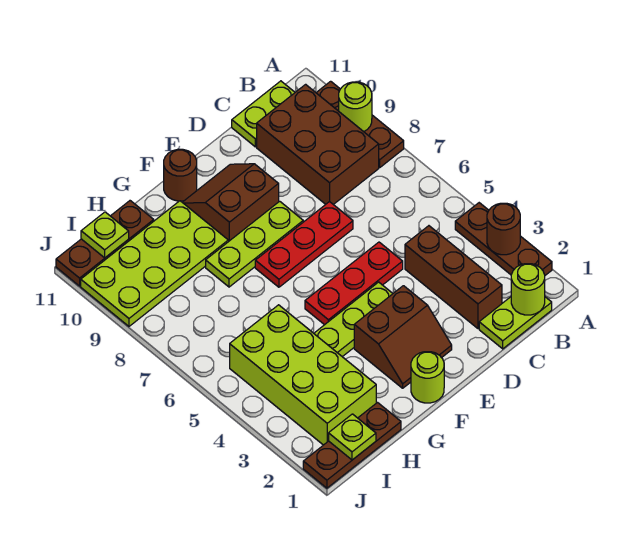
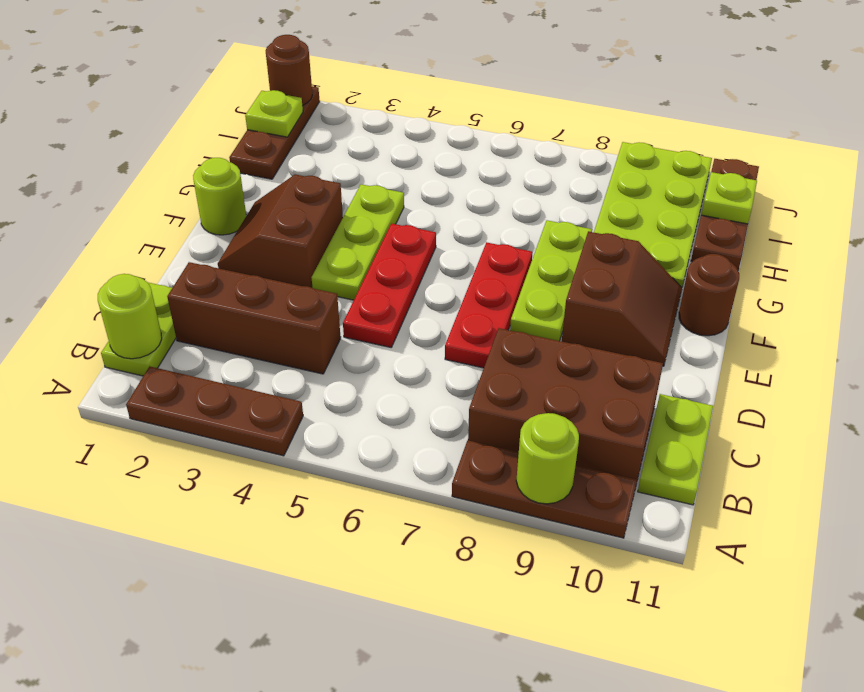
brown 1x1 round brick [487,203,520,255] -> brown 1x1 round brick moved to [266,35,312,105]
lime 2x4 brick [230,305,376,445] -> none

